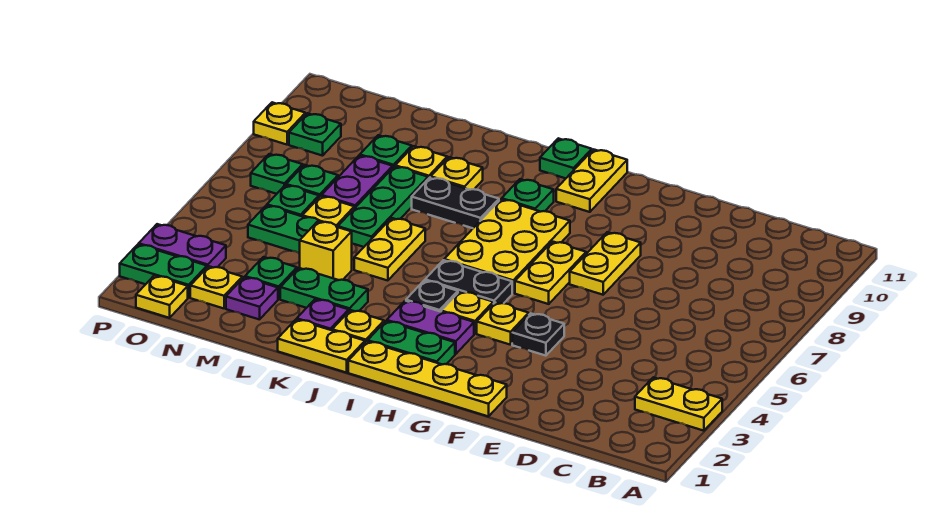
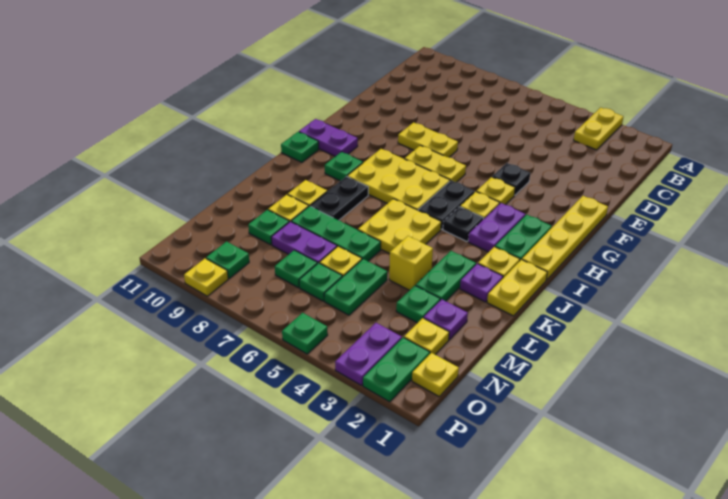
yellow 1x2 plate [556,149,627,212] -> purple 1x2 plate [299,119,358,156]
yellow 1x2 plate [354,218,425,281] -> yellow 2x2 plate [358,199,441,254]
green 1x1 plate [251,154,303,194] -> green 1x1 plate moved to [282,313,328,354]

